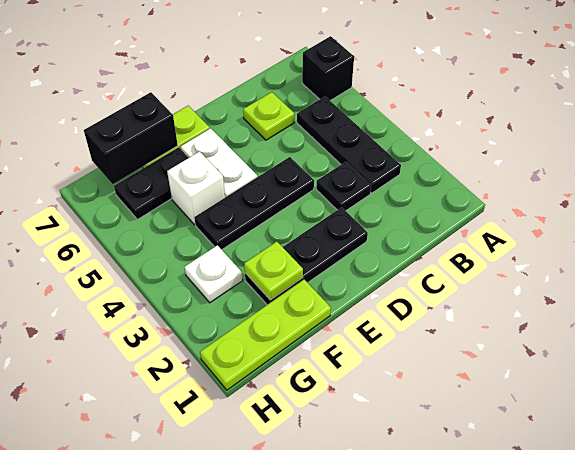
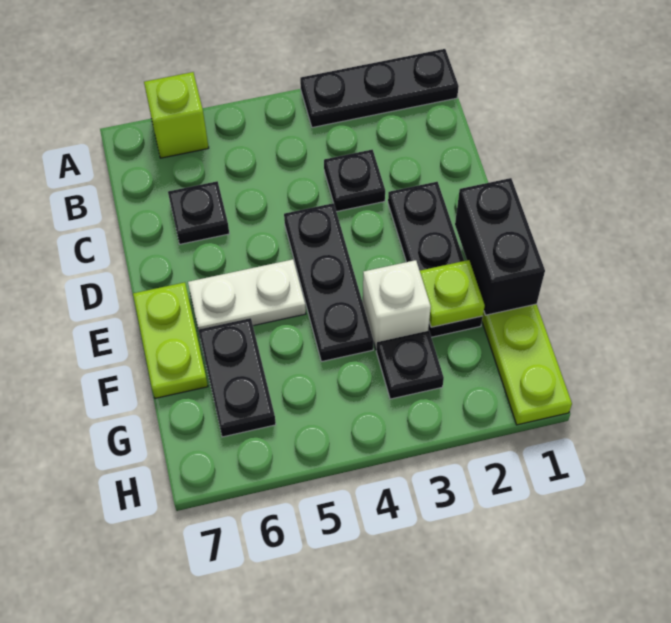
black 1x1 brick [302,36,354,101] -> lime 1x1 brick [144,72,209,158]
black 1x3 plate [297,97,401,193] -> black 1x3 plate moved to [300,49,459,128]
lime 1x1 plate [243,92,295,140] -> black 1x1 plate [168,181,229,244]
white 1x1 brick [167,152,225,225] -> white 1x1 brick moved to [363,260,431,350]
black 1x2 brick [84,92,178,184] -> black 1x2 brick moved to [455,178,545,315]
white 1x1 plate [185,245,243,303] -> black 1x1 plate [376,331,444,399]

